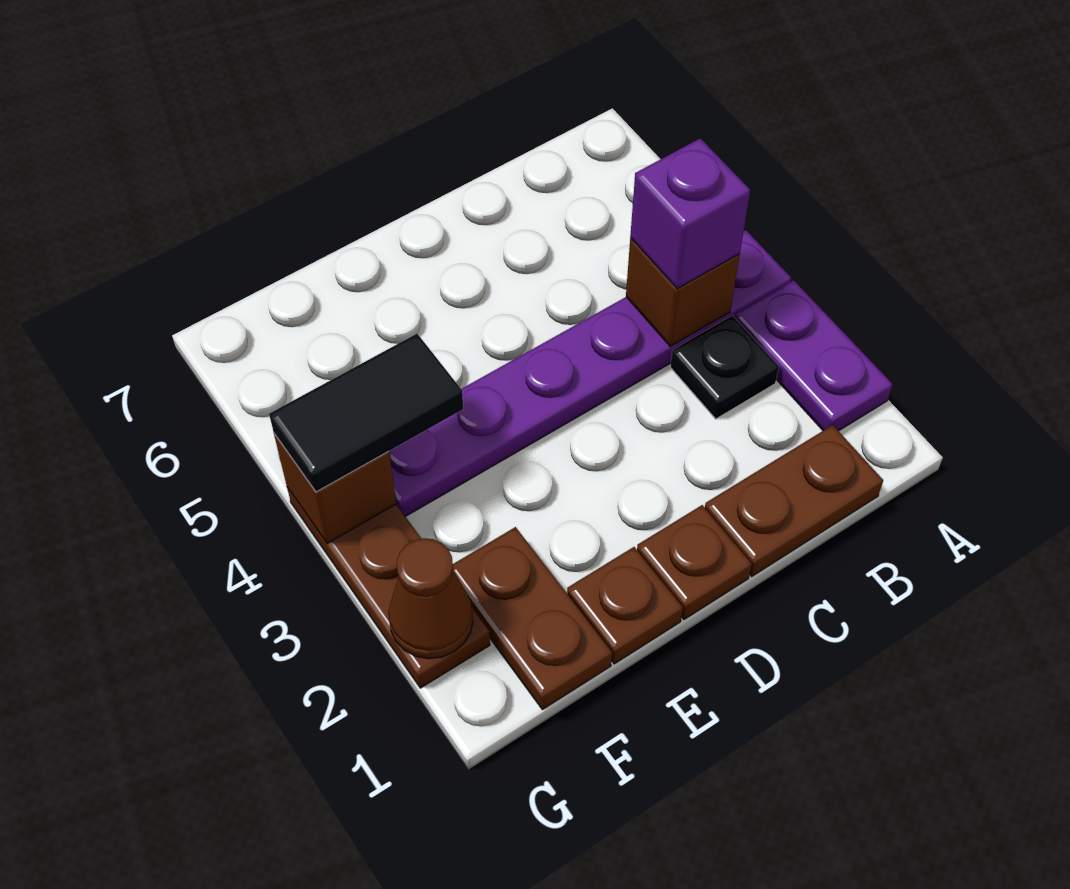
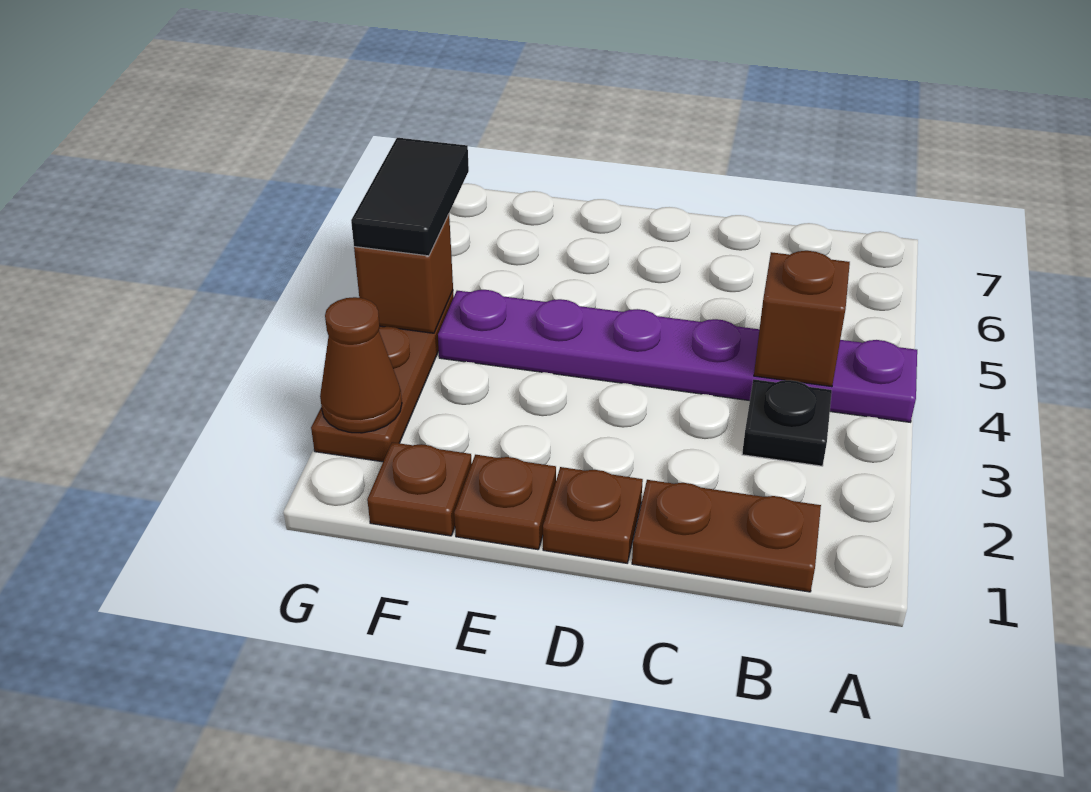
purple 1x2 plate [735,280,892,431] -> none
purple 1x1 brick [630,138,750,289] -> none
brown 1x2 plate [453,527,612,710] -> brown 1x1 plate [367,442,472,536]
black 1x2 tile [269,334,463,492] -> black 1x2 tile turned to [351,138,469,256]

